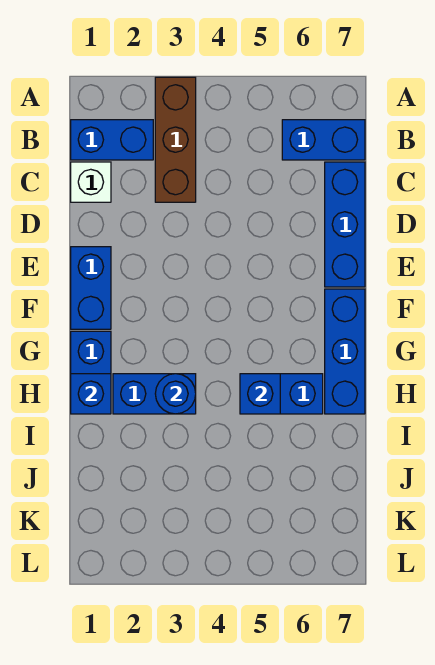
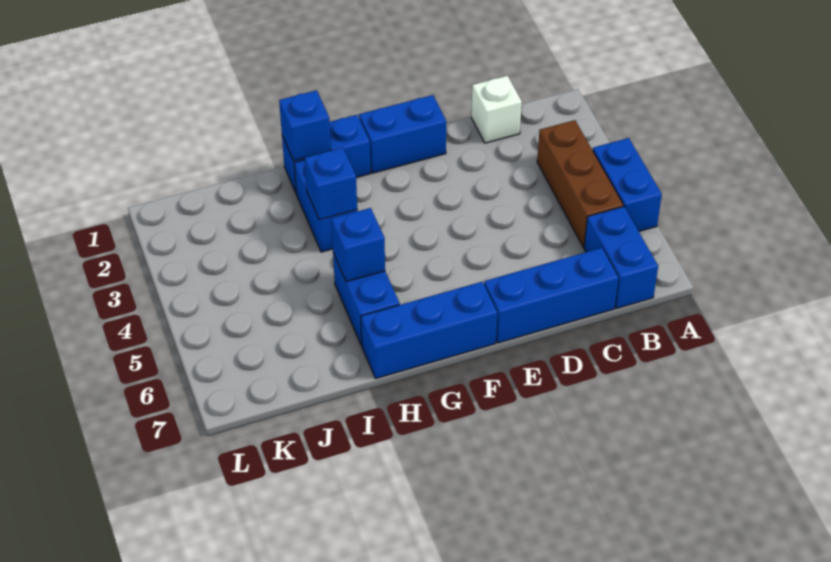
brown 1x3 brick [155,77,196,202] -> brown 1x3 brick turned to [537,120,623,247]
blue 1x2 brick [71,120,153,160] -> blue 1x2 brick moved to [593,138,662,231]
blue 1x1 round brick [155,374,196,414] -> blue 1x1 brick [305,148,357,220]

